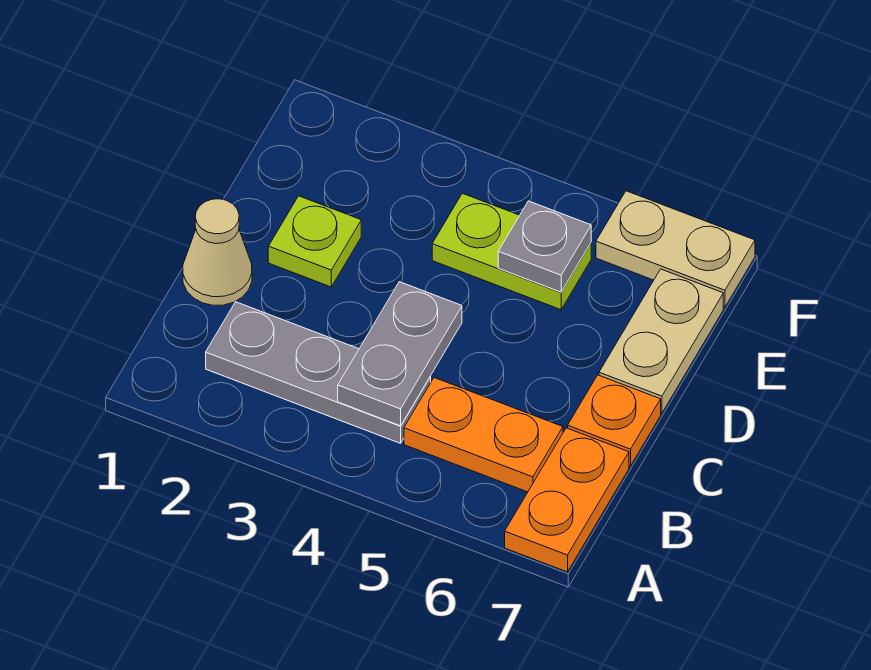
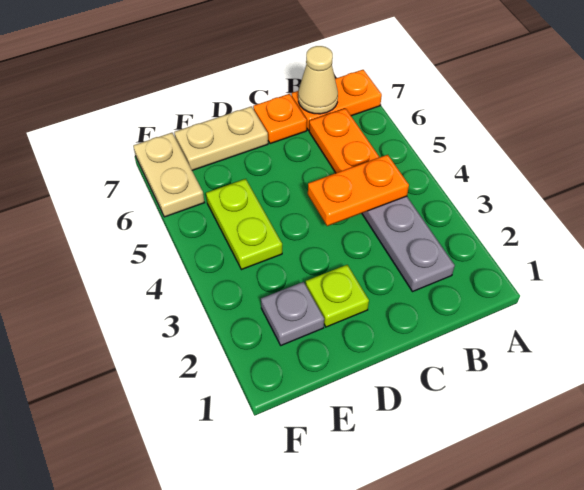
grey 1x2 plate [338,282,462,426] -> orange 1x2 plate [308,155,409,226]
tan 1x1 cone [183,199,252,305] -> tan 1x1 cone moved to [298,46,338,114]
grey 1x1 plate [498,201,591,292] -> grey 1x1 plate moved to [261,282,324,345]

